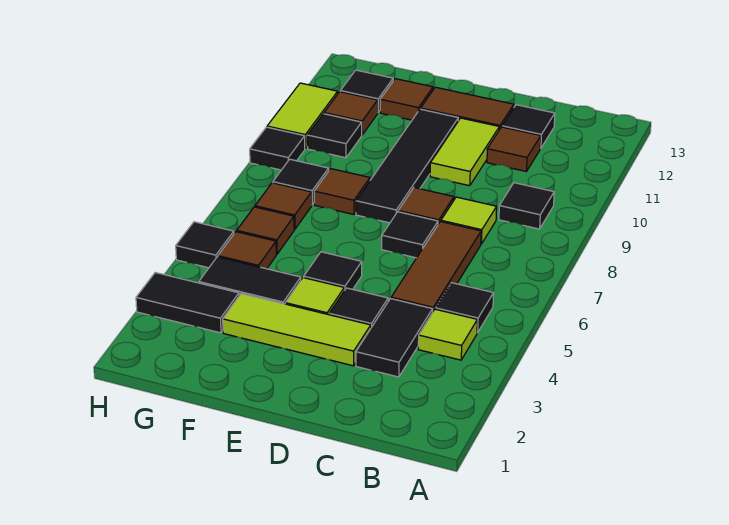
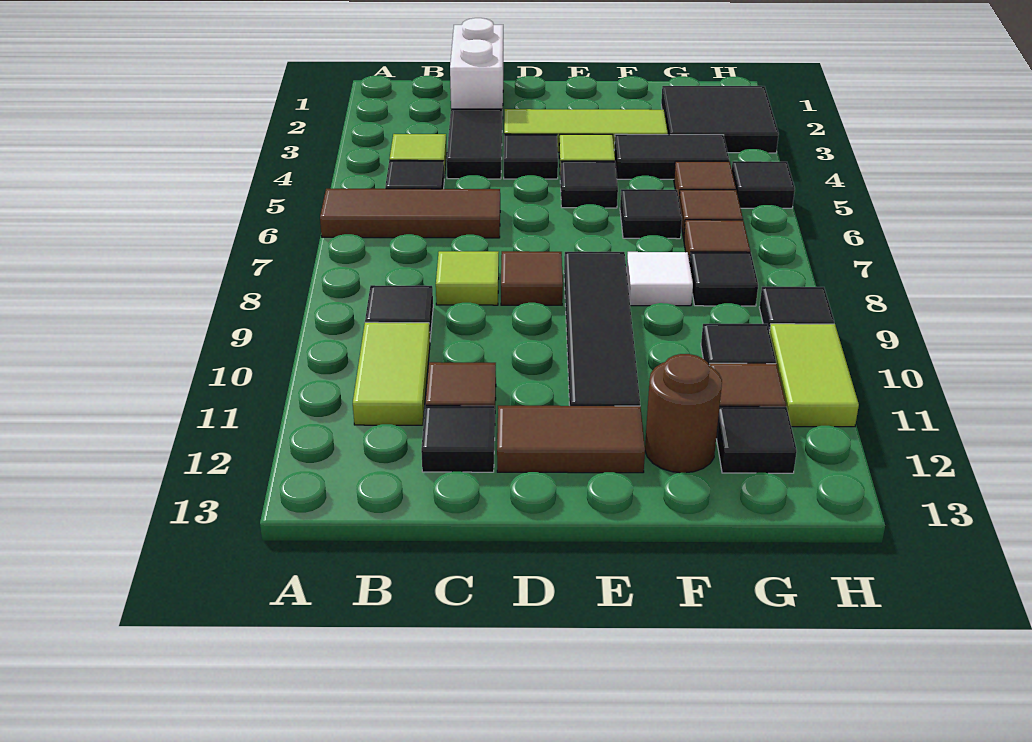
none -> white 1x2 brick [450,18,503,119]
brown 1x3 tile [391,222,481,311] -> brown 1x3 tile turned to [320,189,500,238]
black 1x1 tile [382,212,438,258] -> black 1x1 tile moved to [620,189,682,239]
lime 1x2 tile [430,118,499,186] -> lime 1x2 tile moved to [353,322,430,425]
brown 1x1 tile [314,169,370,214] -> white 1x1 tile [627,252,693,306]
brown 1x1 tile [380,79,433,120] -> brown 1x1 round brick [645,354,722,473]
black 1x2 tile [136,273,239,333] -> black 2x2 tile [661,86,779,153]

